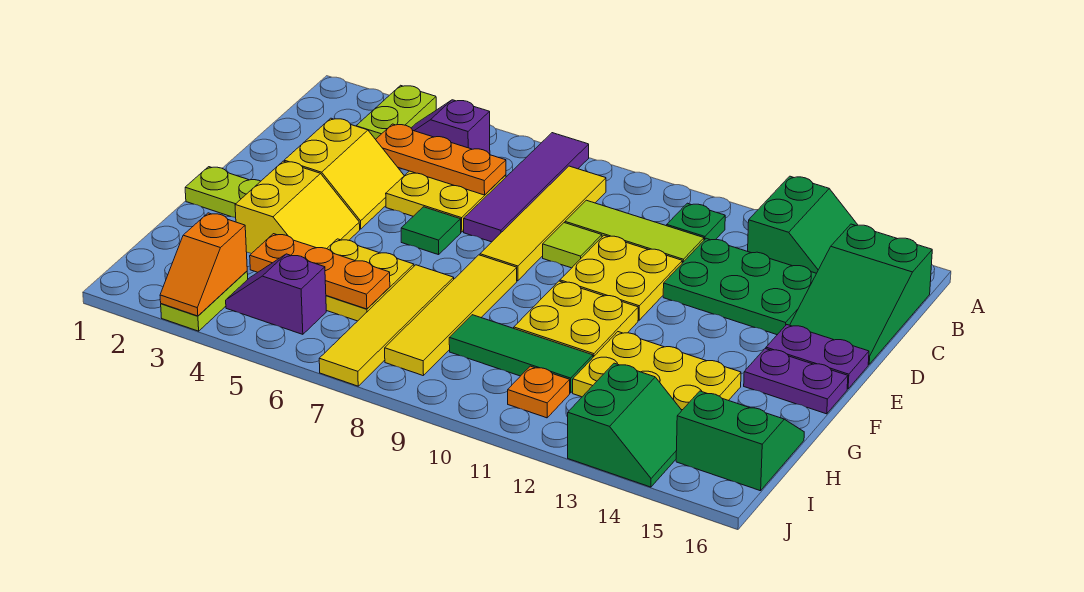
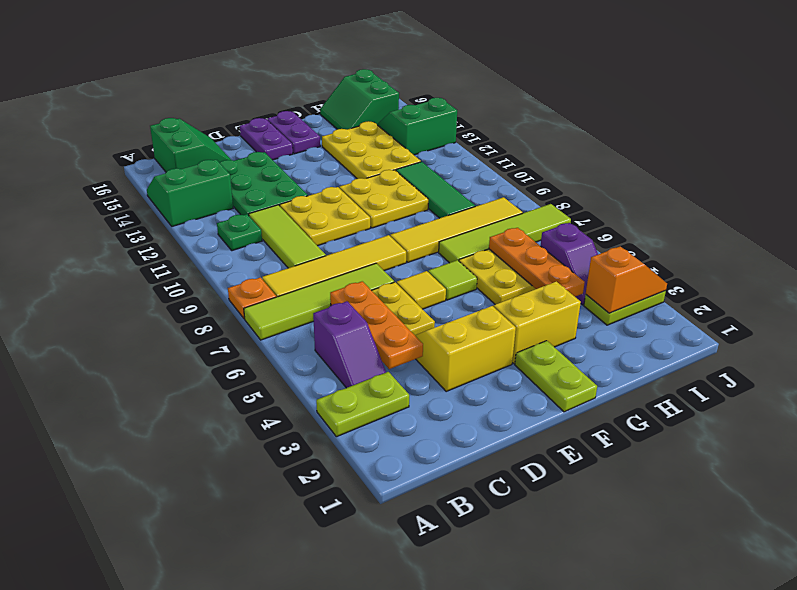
purple 1x4 tile [464,133,589,242] -> lime 1x4 tile [244,263,394,340]
green 2x3 slope [790,224,932,364] -> green 2x2 slope [150,118,231,172]
lime 1x1 tile [543,223,602,268] -> lime 1x1 tile moved to [428,260,477,300]
green 1x1 tile [401,207,461,255] -> yellow 1x1 tile [397,271,446,309]
yellow 1x4 tile [319,265,454,386] -> lime 1x4 tile [439,204,571,263]
orange 1x1 plate [508,366,570,418] -> orange 1x1 plate moved to [228,277,276,319]

